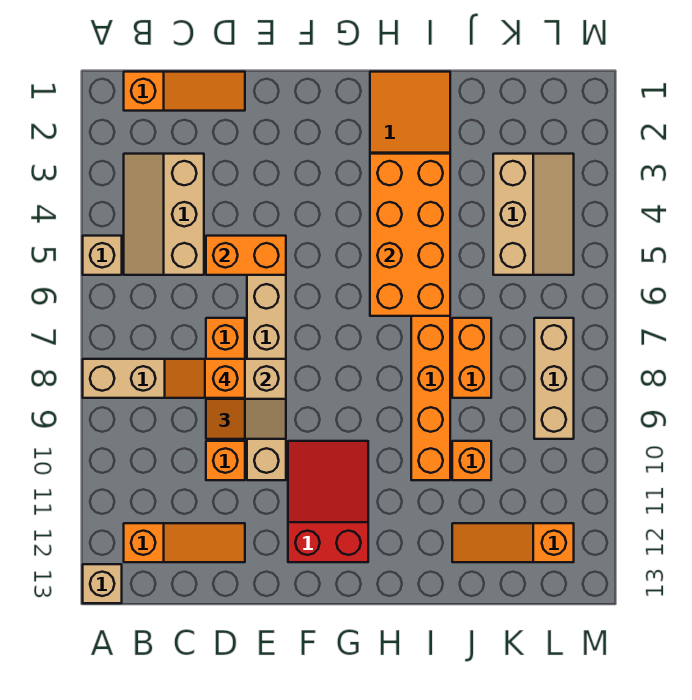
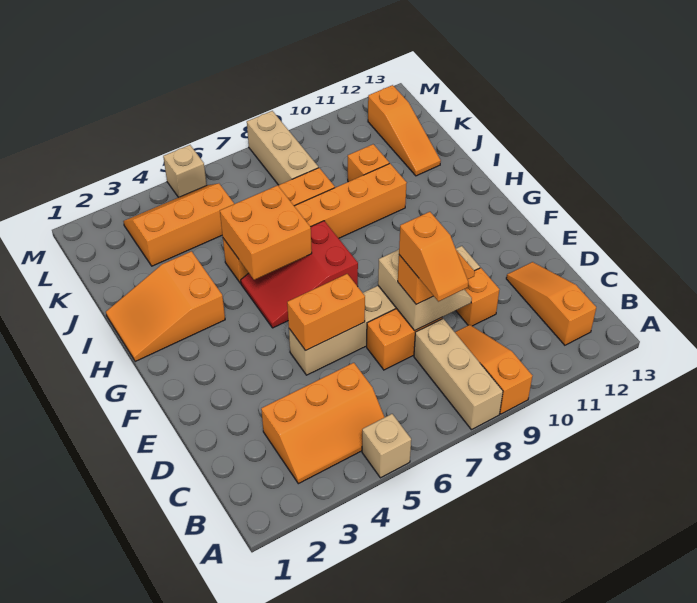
tan 1x1 brick [83,564,122,603] -> tan 1x1 brick moved to [163,145,207,197]
orange 1x3 slope [124,72,245,111] -> orange 1x3 slope moved to [455,325,532,414]
tan 2x3 slope [124,154,204,275] -> orange 2x3 slope [261,363,385,484]
orange 1x2 brick [206,236,286,275] -> orange 1x2 brick turned to [287,274,365,351]
red 2x3 slope [288,441,368,562] -> red 2x3 slope moved to [241,221,358,328]
orange 2x4 brick [370,154,450,316] -> orange 2x2 brick [220,185,312,280]
tan 2x3 slope [493,154,574,275] -> orange 2x3 slope [123,184,234,266]
tan 1x3 brick [534,318,574,439] -> tan 1x3 brick turned to [247,111,318,185]

